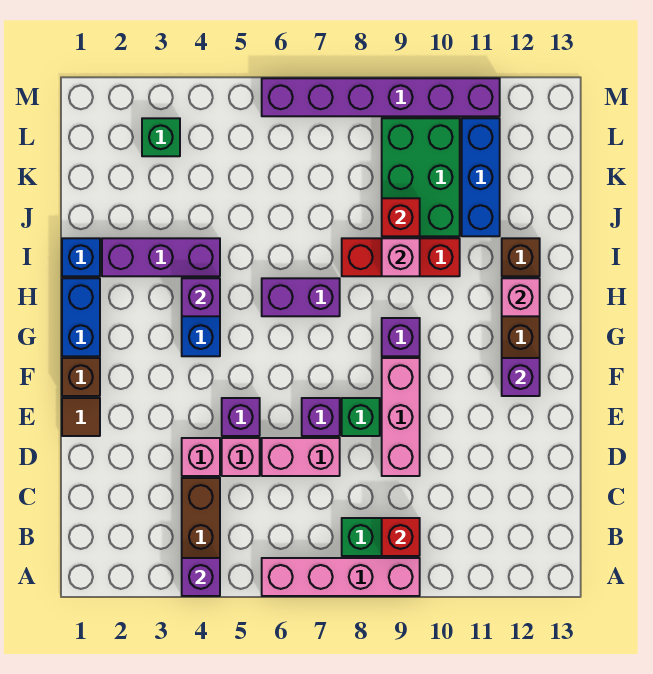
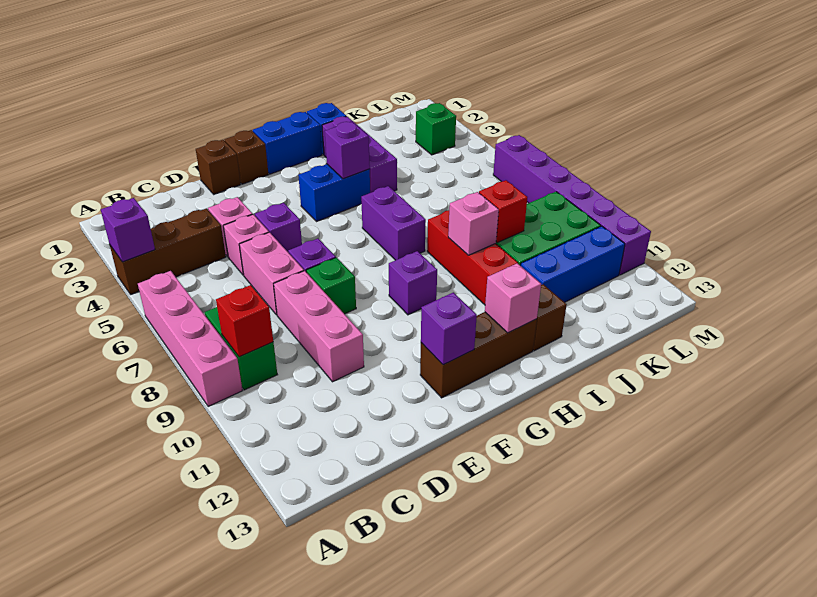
pink 1x3 brick [382,358,420,476] -> pink 1x3 brick turned to [274,271,364,382]
brown 1x1 tile [62,398,100,436] -> brown 1x1 brick [196,140,241,194]

